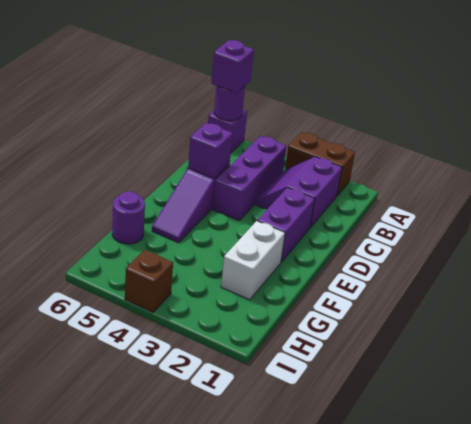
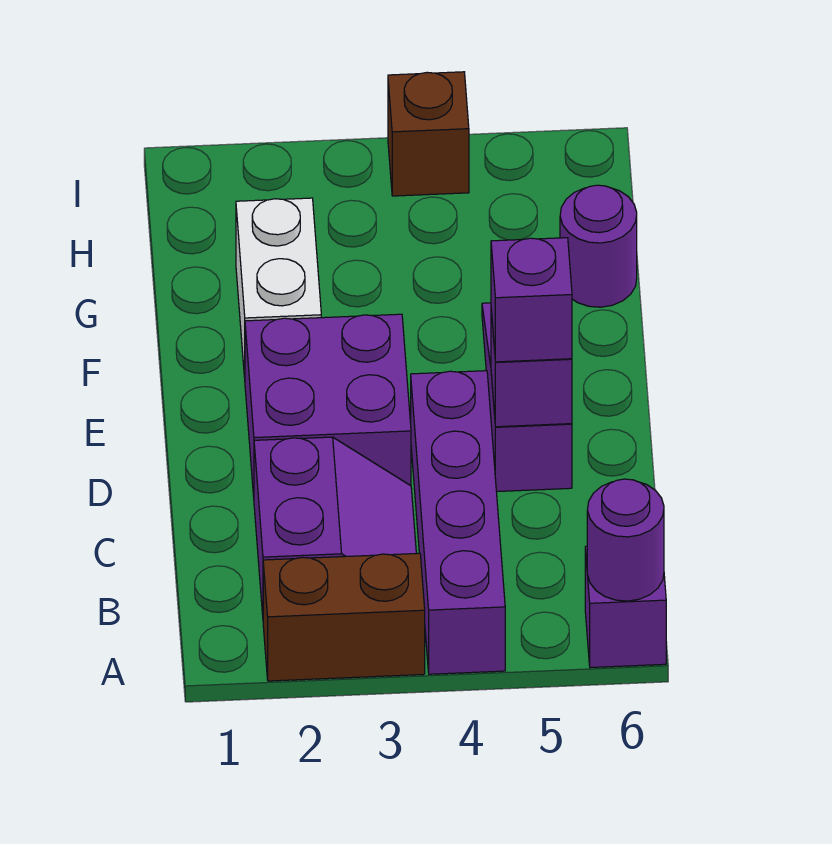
purple 1x1 brick [211,40,254,93] -> purple 1x1 brick moved to [491,238,572,362]
purple 1x3 brick [213,136,286,220] -> purple 1x4 brick [411,371,505,674]
purple 1x2 brick [257,187,315,262] -> purple 2x2 brick [245,314,411,496]

